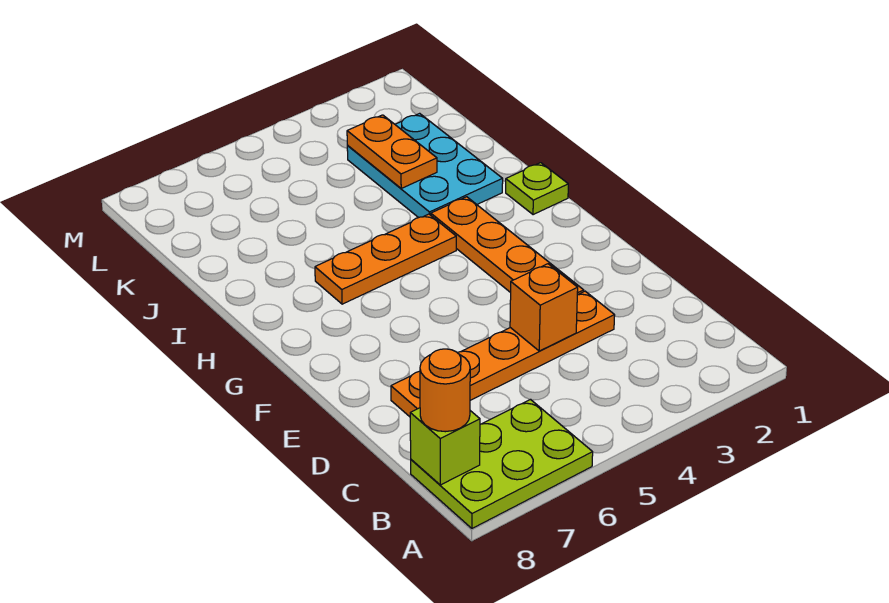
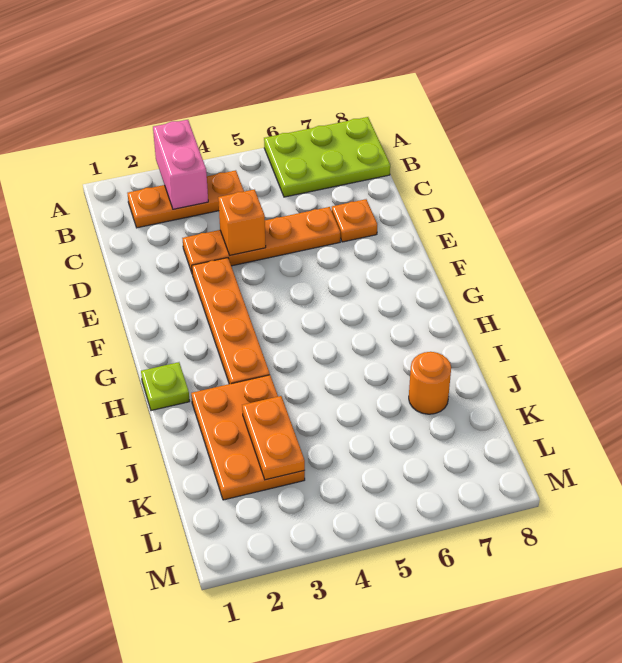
none -> pink 1x2 brick [153,120,208,209]
lime 1x1 brick [410,408,480,485] -> none
orange 1x1 round brick [420,349,470,432] -> orange 1x1 round brick moved to [409,352,451,414]
orange 1x3 plate [315,214,456,304] -> orange 1x3 plate moved to [128,170,244,228]
cyan 2x3 plate [347,113,503,218] -> orange 2x3 plate [191,375,305,500]

